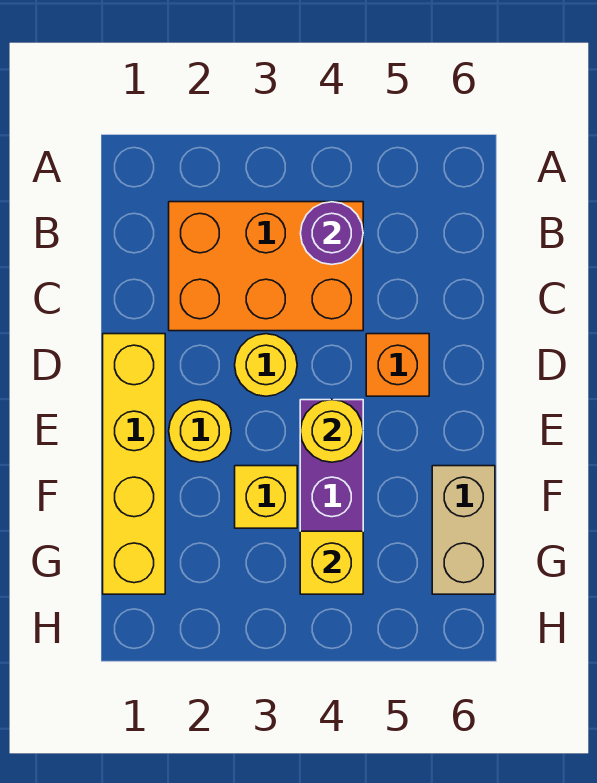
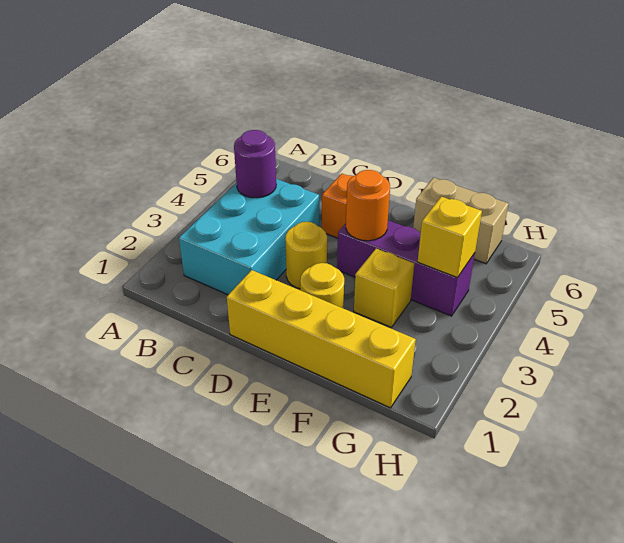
orange 2x3 brick [169,202,363,331] -> cyan 2x3 brick [179,179,319,295]
yellow 1x1 round brick [301,400,363,462] -> orange 1x1 round brick [346,170,390,241]

